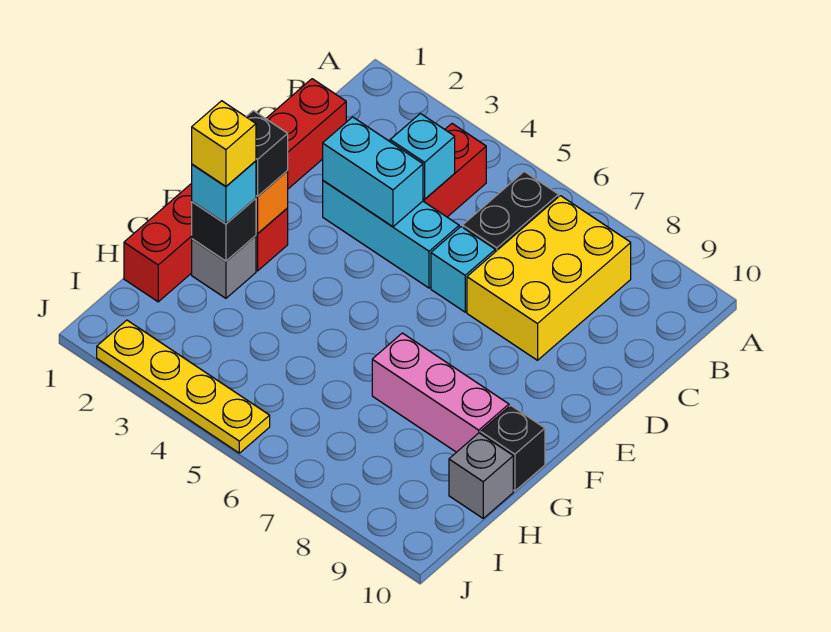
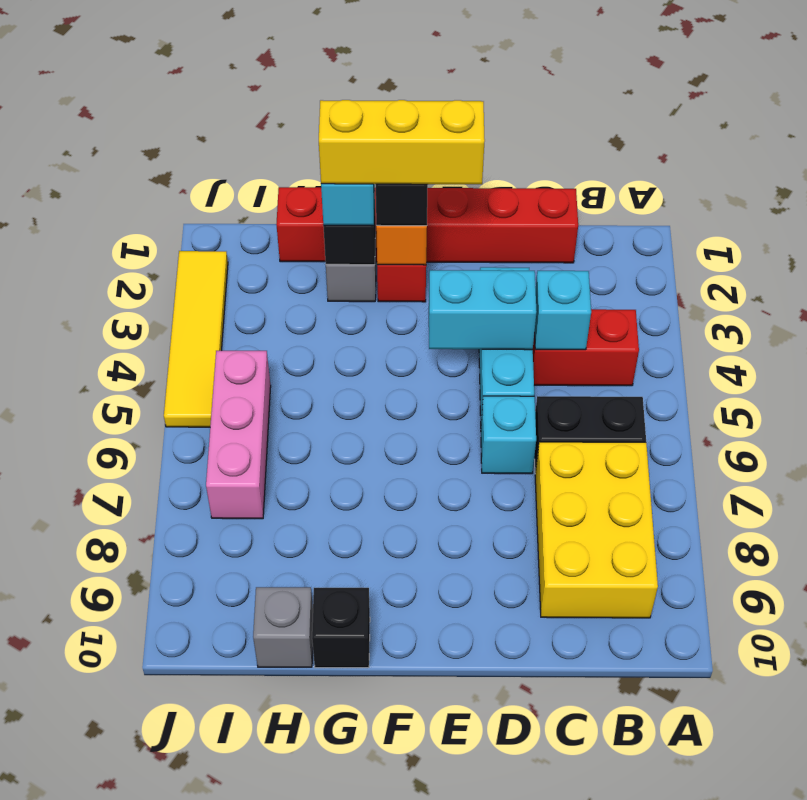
yellow 2x3 brick [467,196,631,360] -> yellow 2x3 brick turned to [535,442,658,618]
cyan 1x2 brick [323,117,423,227] -> cyan 1x2 brick turned to [429,270,537,350]
yellow 1x1 brick [192,101,256,186] -> yellow 1x3 brick [319,100,485,185]
pink 1x3 brick [372,333,509,452] -> pink 1x3 brick moved to [206,351,271,519]
yellow 1x4 plate [97,320,270,453] -> yellow 1x4 tile [164,251,228,427]

